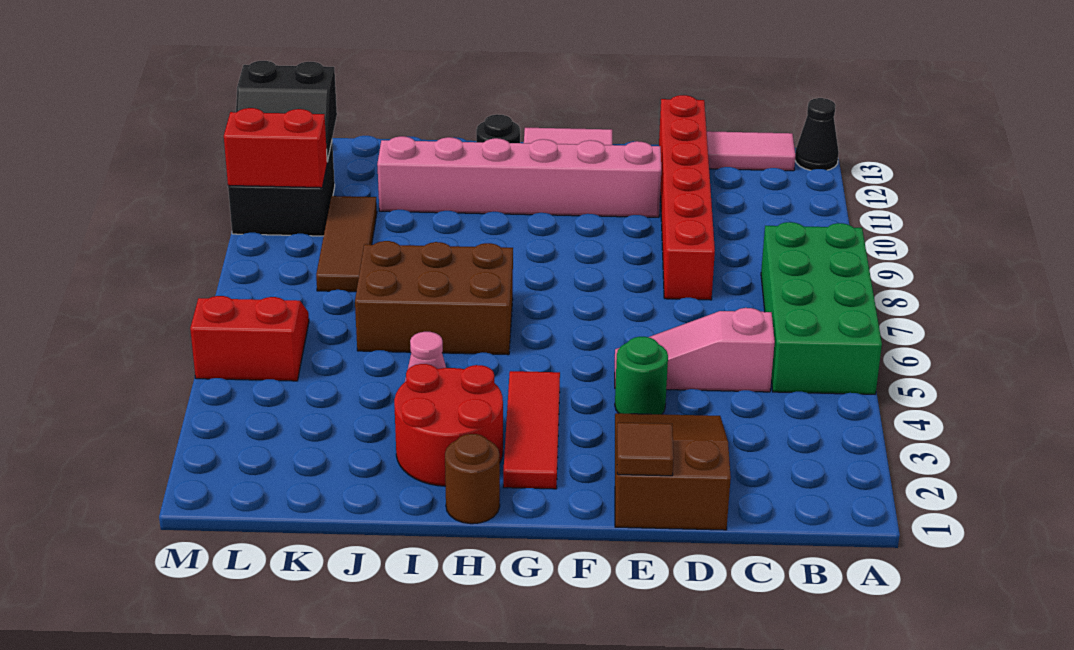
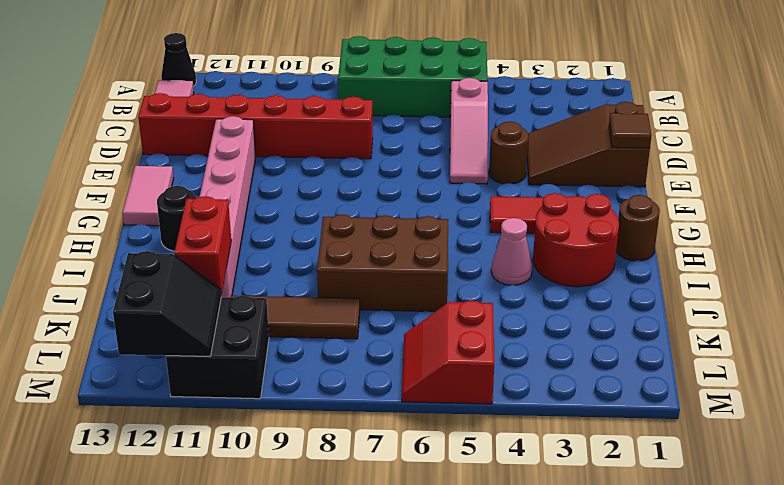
green 1x1 round brick [615,337,668,414] -> brown 1x1 round brick [489,121,529,184]
brown 2x3 brick [355,241,513,355] -> brown 2x3 brick turned to [317,214,448,312]
red 1x2 brick [224,108,327,188] -> red 1x2 brick moved to [174,196,231,295]

